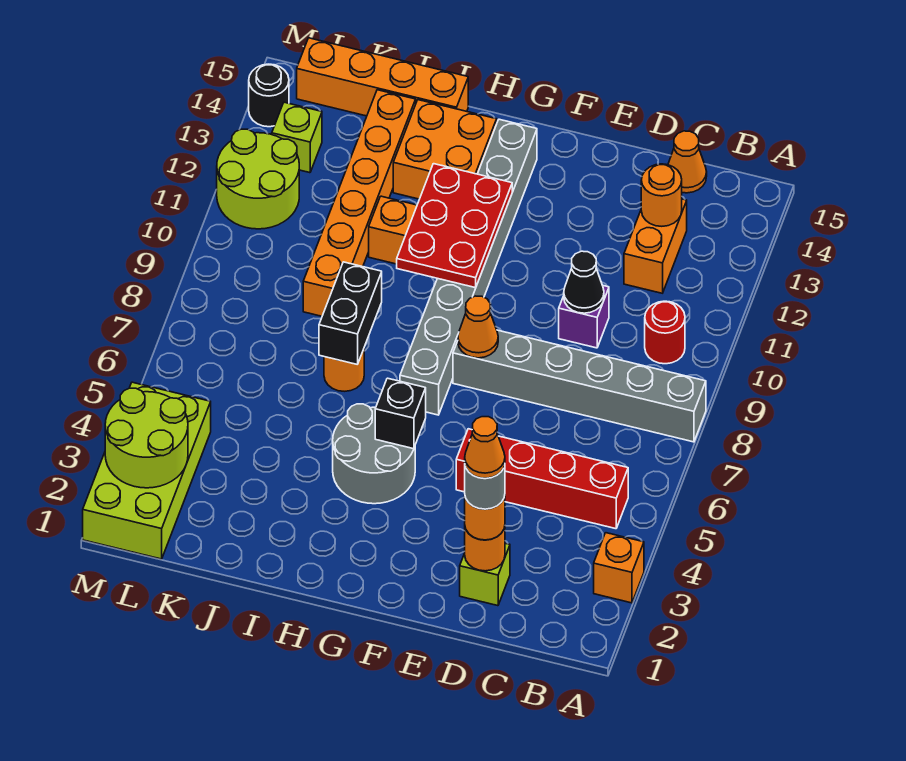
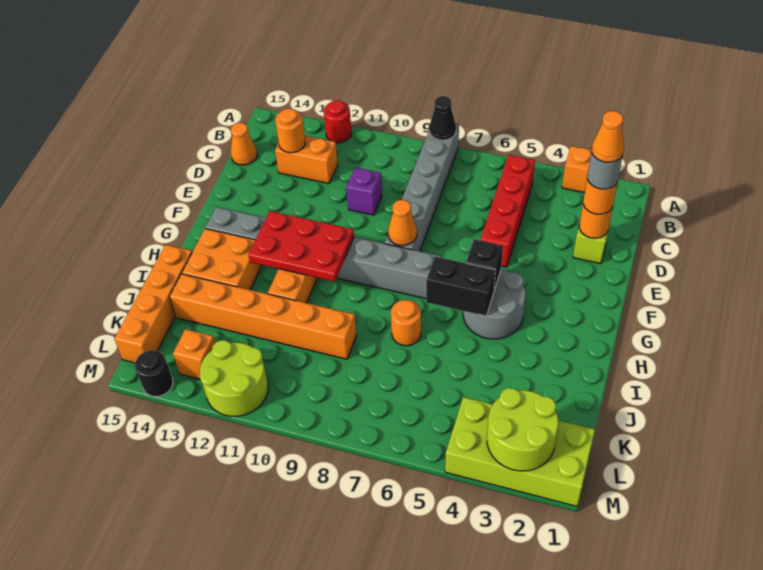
red 1x1 round brick [645,301,685,364] -> red 1x1 round brick moved to [324,101,352,143]
black 1x1 cone [564,251,604,313] -> black 1x1 cone moved to [429,96,456,140]
black 1x2 brick [319,262,382,364] -> black 1x2 brick moved to [426,257,495,316]
lime 1x1 brick [272,102,322,173] -> orange 1x1 brick [173,329,215,379]

